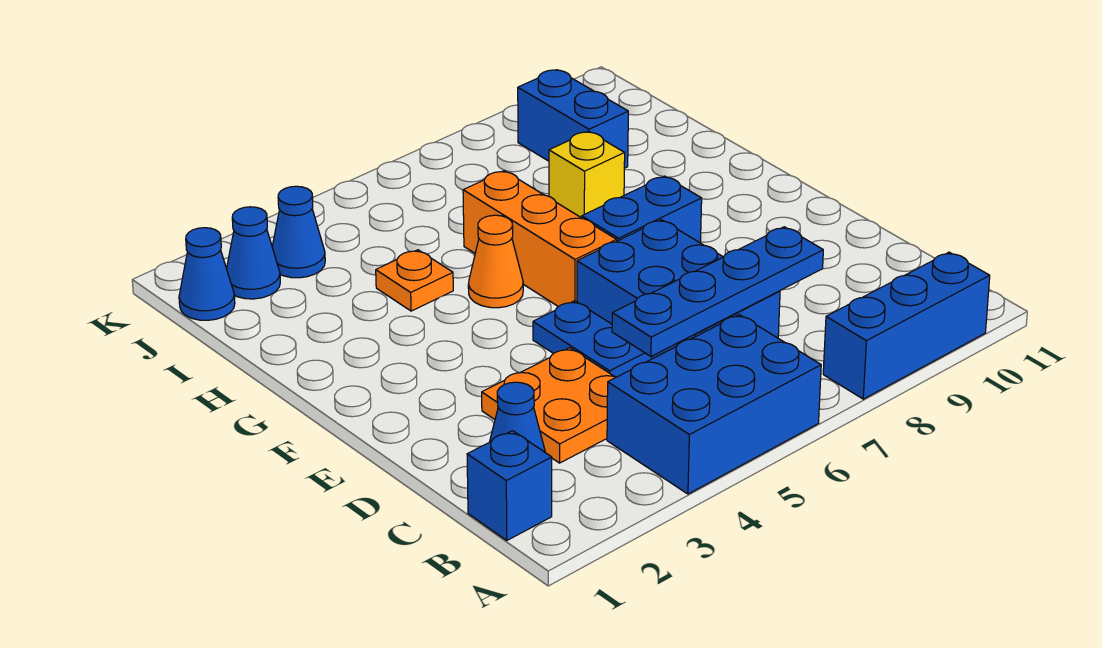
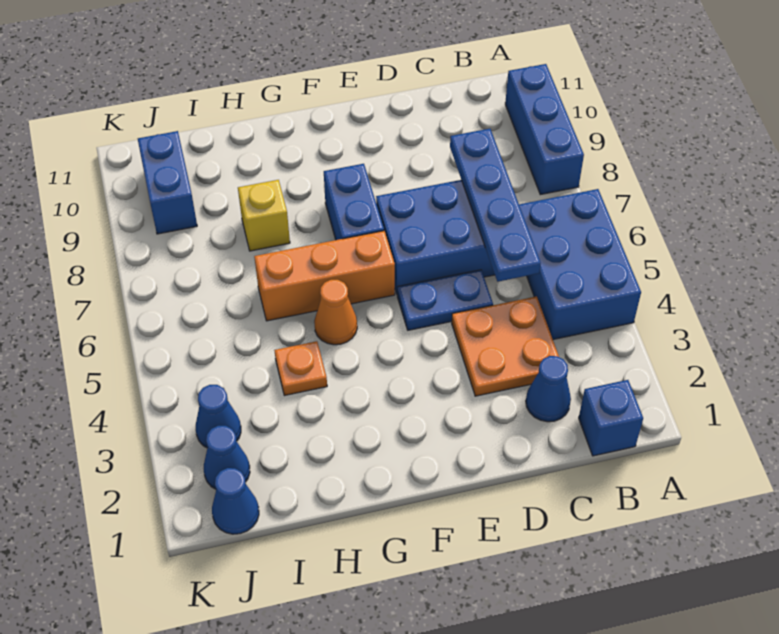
blue 1x2 brick [518,70,628,168] -> blue 1x2 brick turned to [138,131,197,234]

